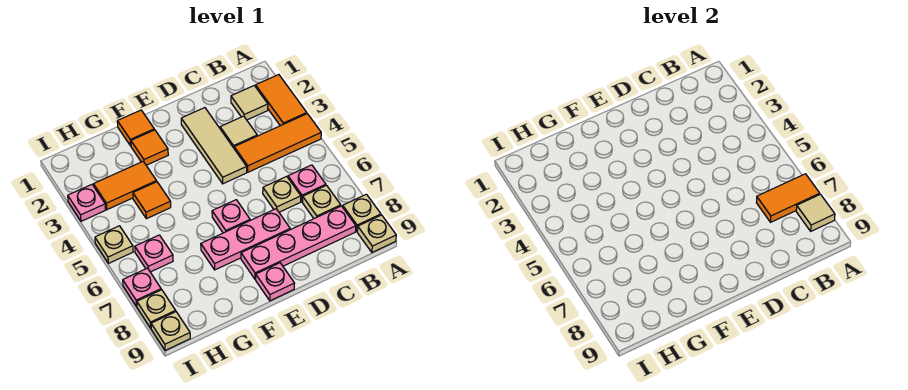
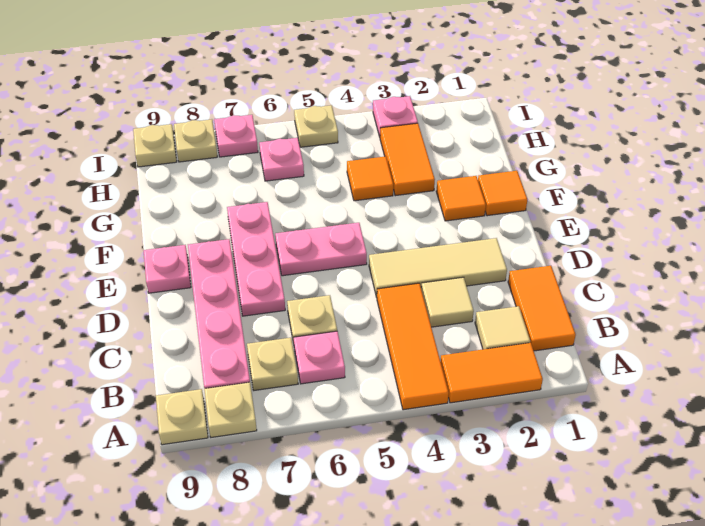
orange 1x2 tile [756,174,820,222] -> orange 1x2 tile moved to [508,266,576,351]
tan 1x1 tile [796,194,835,231] -> none
pink 1x1 plate [212,200,250,233] -> pink 1x2 plate [275,223,367,276]

